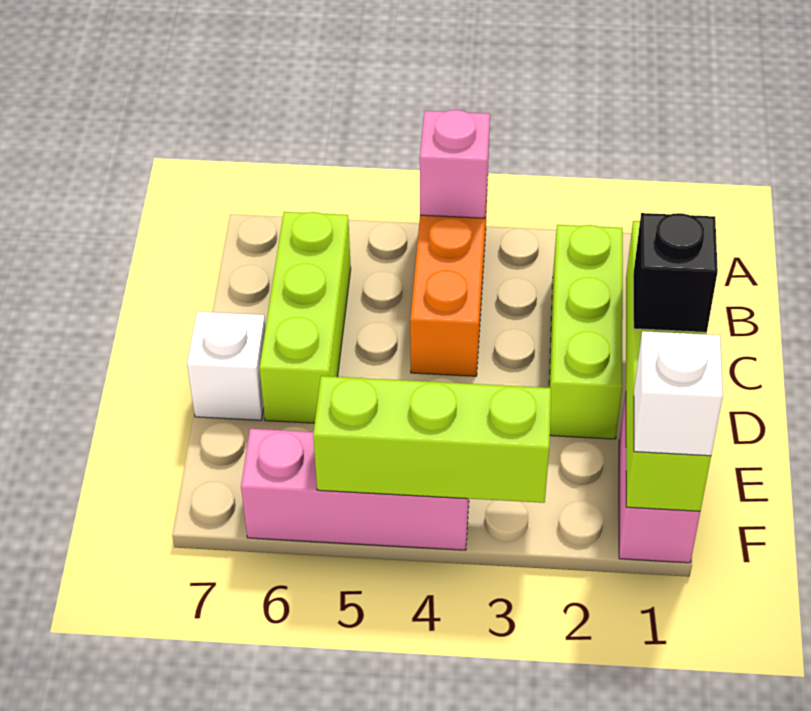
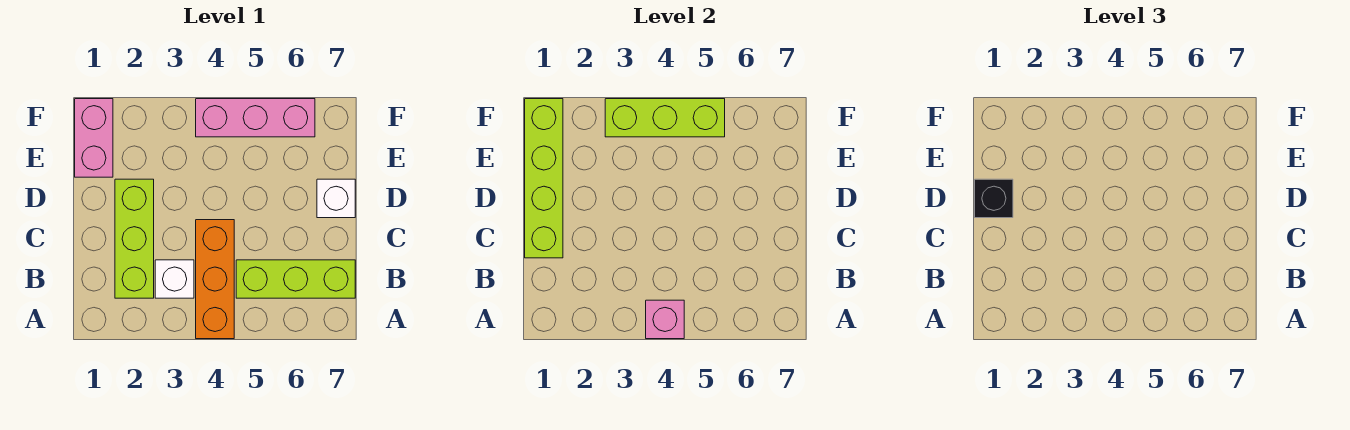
lime 1x3 brick [259,212,351,423] -> lime 1x3 brick turned to [236,260,355,298]
white 1x1 brick [634,331,723,456] -> white 1x1 brick moved to [155,260,194,298]

